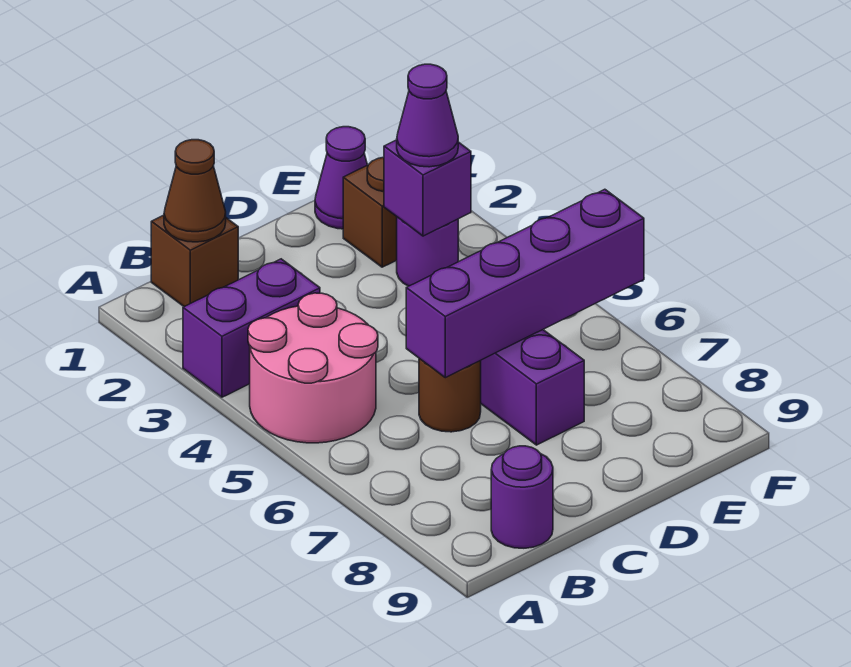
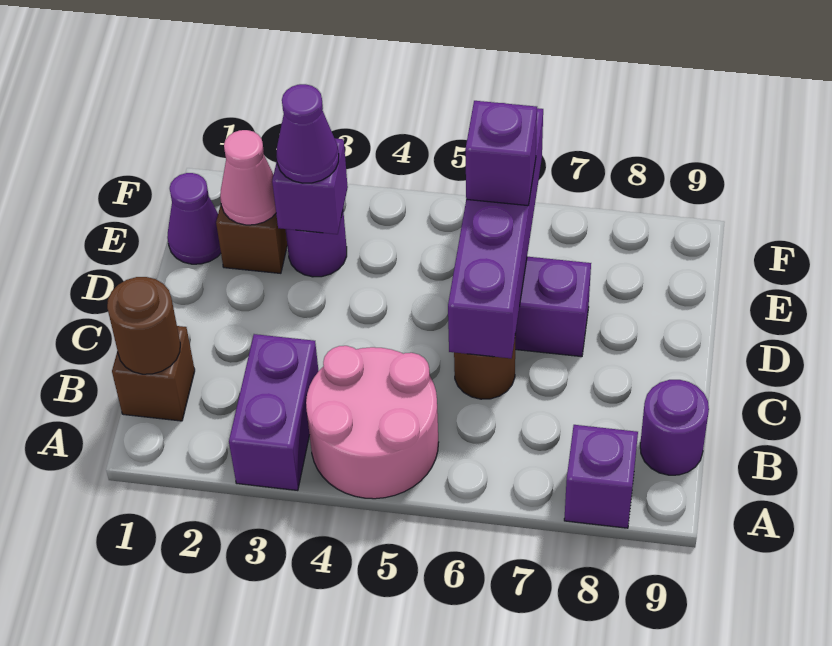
none -> purple 1x1 brick [564,425,638,528]
brown 1x1 cone [164,140,226,242] -> brown 1x1 round brick [107,277,180,374]
none -> pink 1x1 cone [220,130,276,225]
none -> purple 1x1 brick [465,101,537,206]

